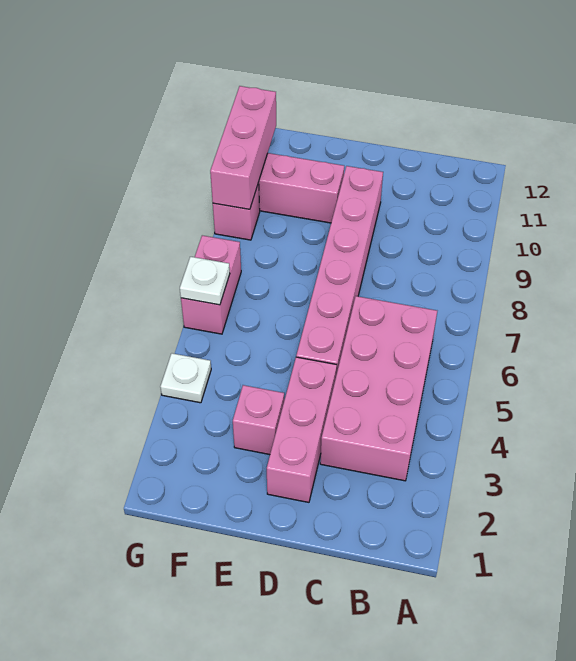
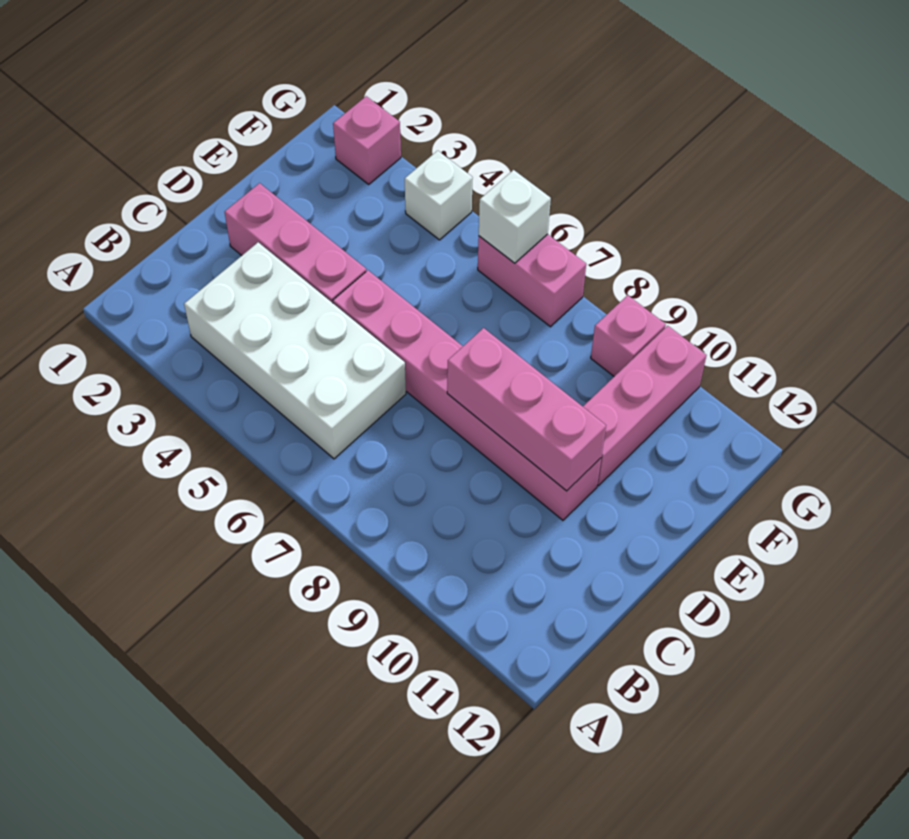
pink 2x4 brick [320,296,437,481] -> white 2x4 brick [184,242,406,459]
pink 1x1 brick [233,385,284,455] -> pink 1x1 brick moved to [333,96,401,184]
white 1x1 plate [160,353,211,403] -> white 1x1 brick [405,151,473,240]
white 1x1 plate [180,257,230,305] -> white 1x1 brick [479,170,551,263]
pink 1x3 brick [210,86,276,209] -> pink 1x3 brick moved to [447,328,606,491]

